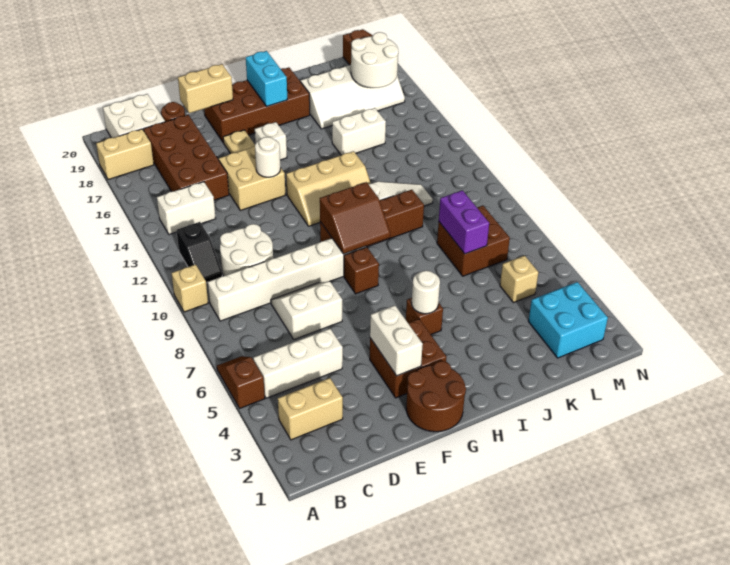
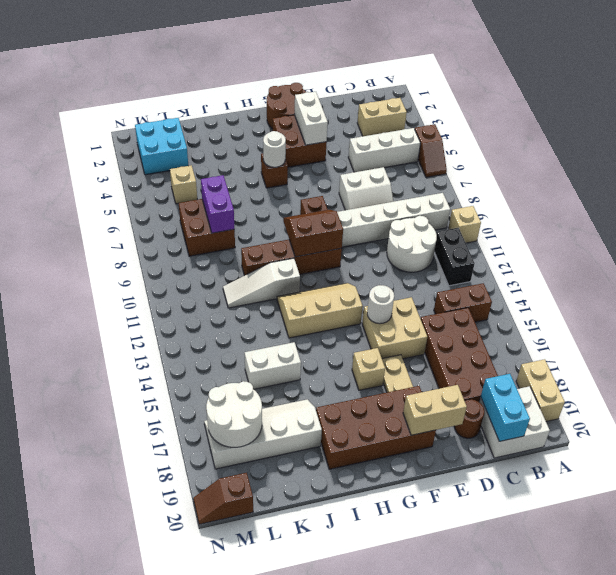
tan 1x2 brick [96,129,154,180] -> tan 1x2 brick turned to [516,359,565,422]
black 1x2 slope [176,222,222,283] -> black 1x2 brick [434,228,475,286]
white 1x2 brick [157,182,216,234] -> brown 1x2 brick [434,283,492,322]
white 1x1 brick [255,122,287,160] -> tan 1x1 brick [352,348,385,390]
cyan 1x2 brick [246,51,287,106] -> cyan 1x2 brick moved to [481,374,530,441]

